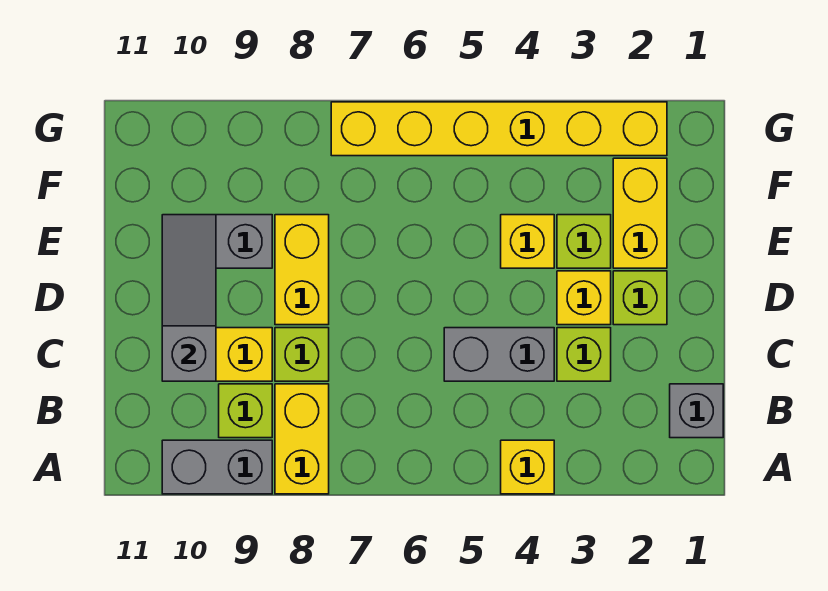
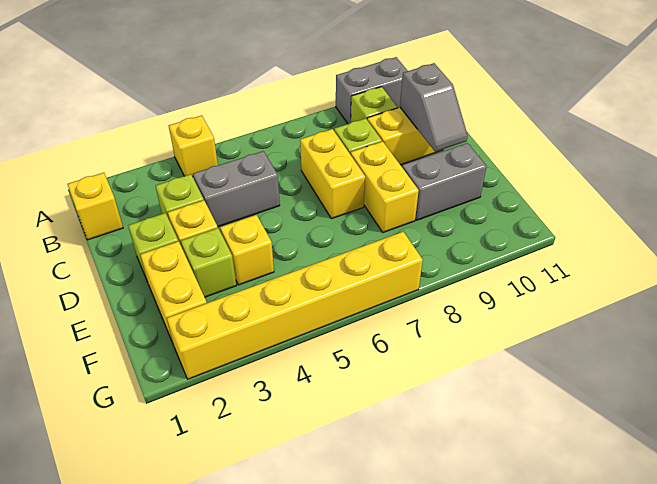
yellow 1x2 brick [275,384,329,494] -> yellow 1x2 brick moved to [300,129,365,219]
grey 1x1 brick [670,384,723,438] -> yellow 1x1 brick [67,173,123,240]
grey 1x3 slope [162,215,216,381] -> grey 1x2 slope [400,63,468,152]

